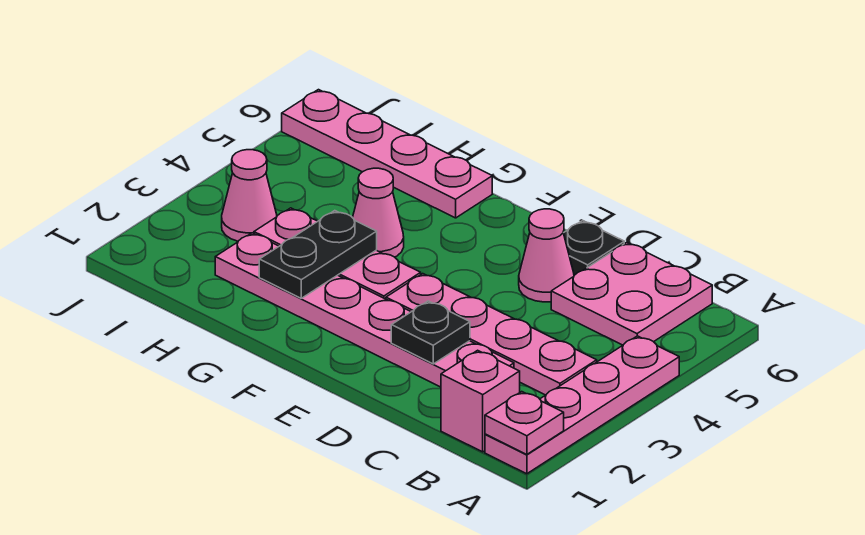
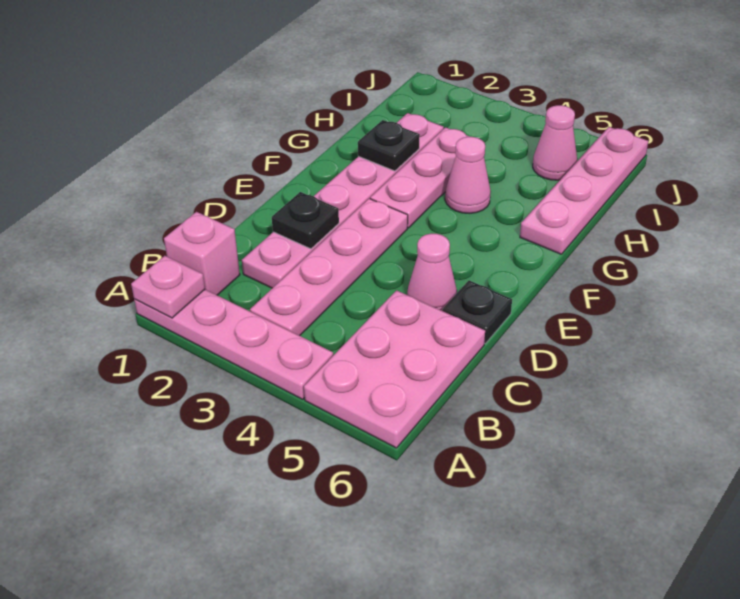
pink 2x2 plate [551,242,712,345] -> pink 2x3 plate [304,290,485,448]
black 1x2 plate [259,211,377,298] -> black 1x1 plate [358,120,420,171]
pink 1x1 cone [222,150,277,241] -> pink 1x1 cone moved to [533,105,577,180]

